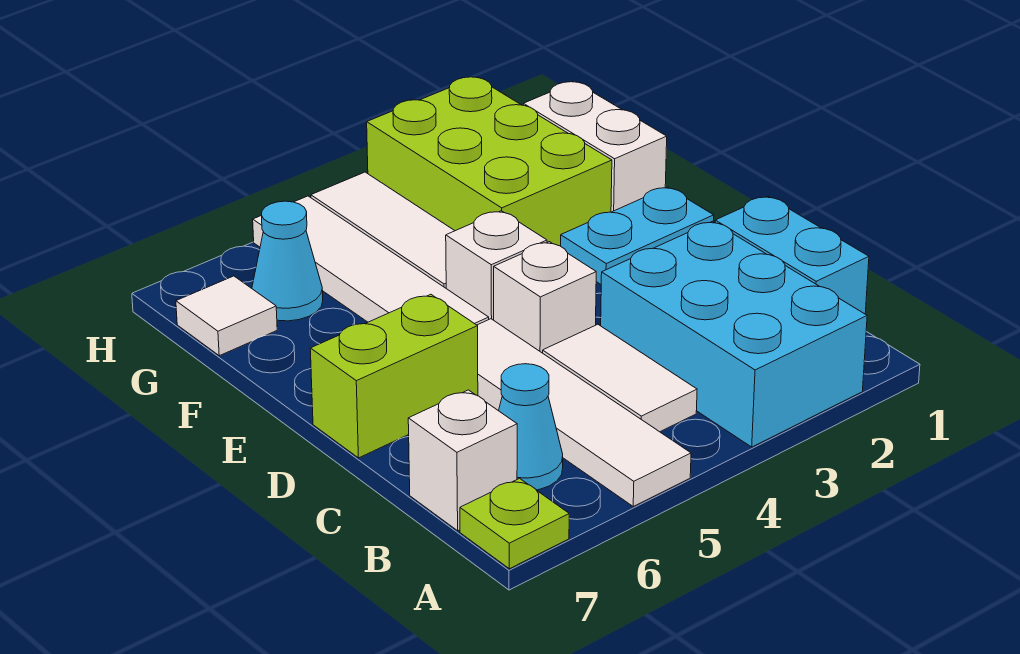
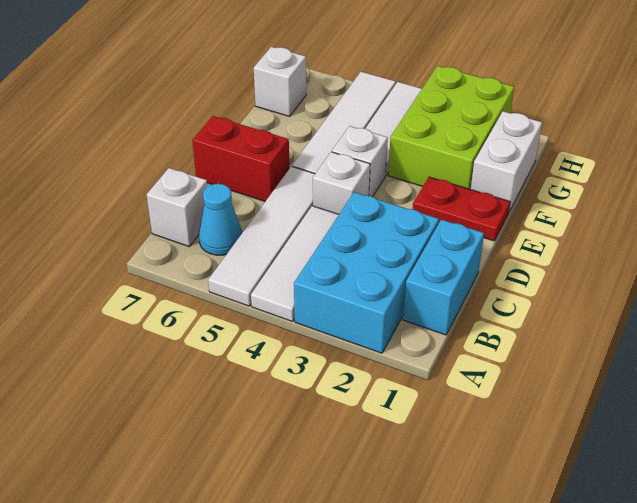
lime 1x1 plate [460,478,569,569] -> none
white 1x2 tile [543,324,697,432] -> white 1x3 tile [251,206,339,322]
lime 1x2 brick [310,294,478,458] -> red 1x2 brick [192,116,289,201]
cyan 1x2 plate [561,187,714,284] -> red 1x2 plate [413,177,510,241]
cyan 1x1 cone [252,201,323,321] -> none
white 1x1 tile [176,276,277,356] -> white 1x1 brick [254,47,306,116]

